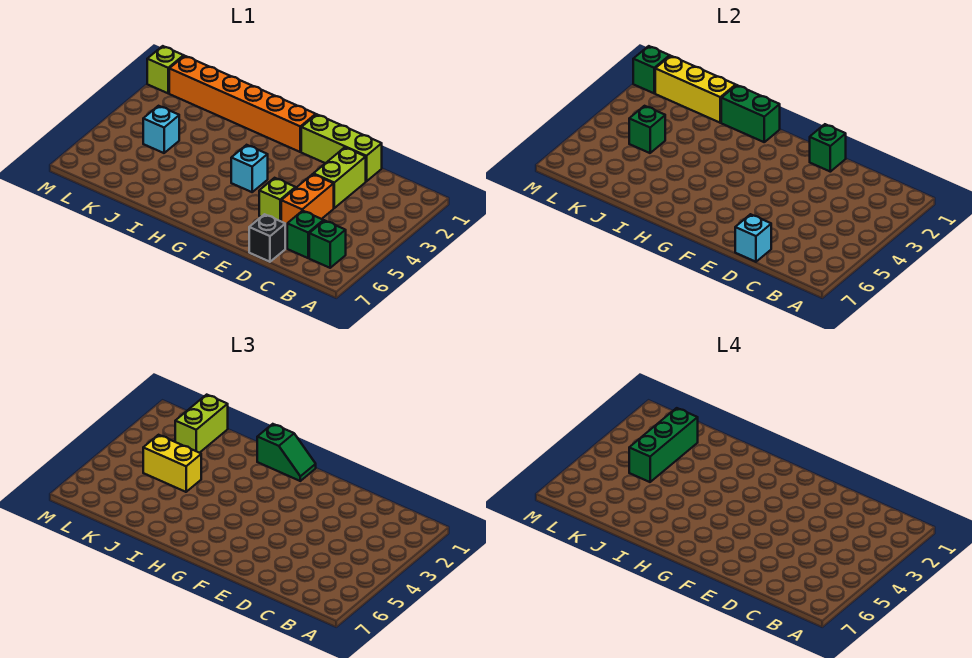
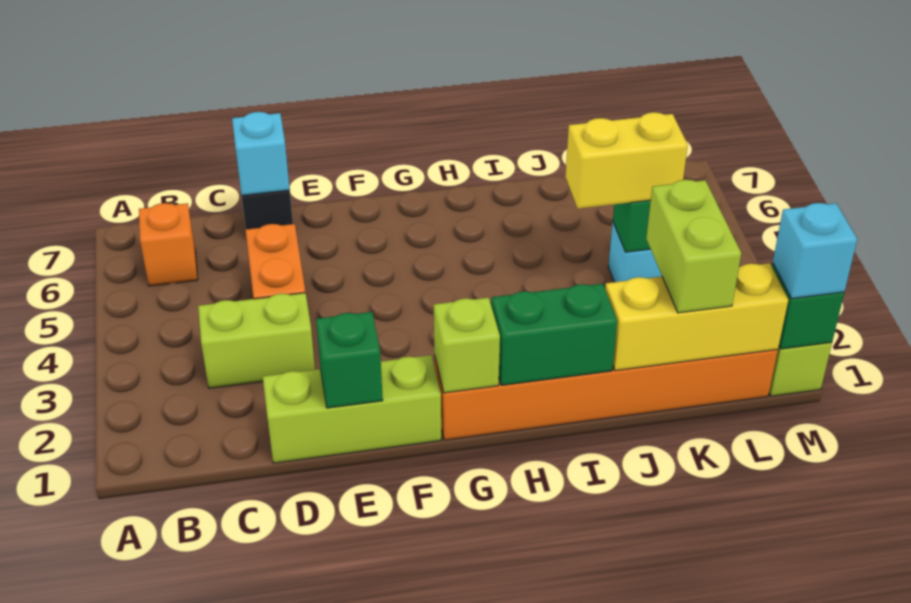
green 1x1 brick [309,220,346,268] -> orange 1x1 brick [139,203,198,286]
green 1x1 brick [287,211,324,258] -> none
lime 1x2 brick [314,147,366,208] -> lime 1x2 brick turned to [198,293,315,388]
lime 1x1 brick [259,178,296,221] -> lime 1x1 brick moved to [434,298,500,393]
green 1x2 slope [257,424,316,481] -> none
cyan 1x1 brick [231,145,268,192] -> cyan 1x1 brick moved to [773,203,857,299]
green 1x3 brick [629,408,698,482] -> none

